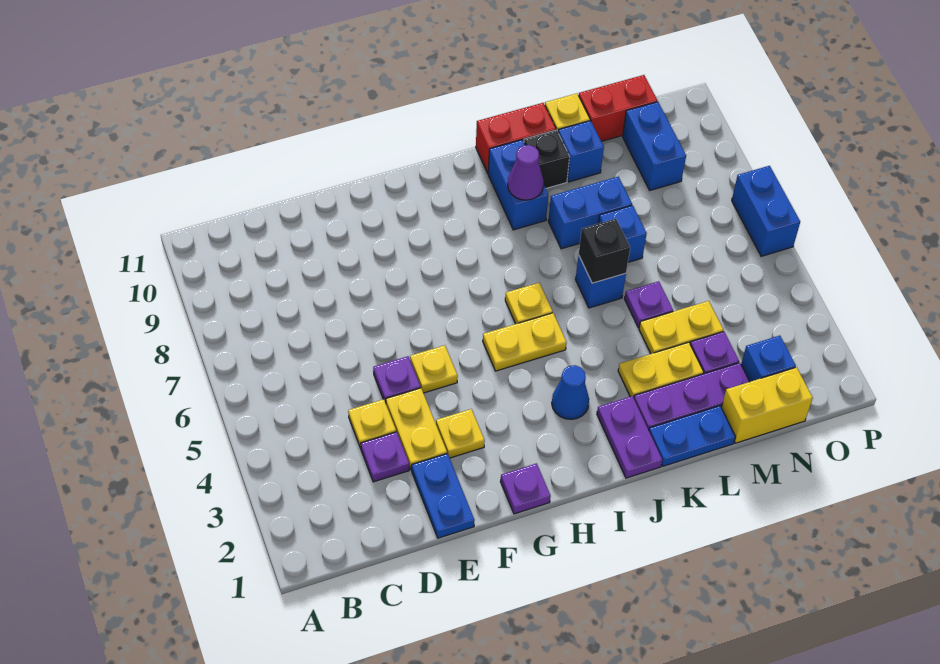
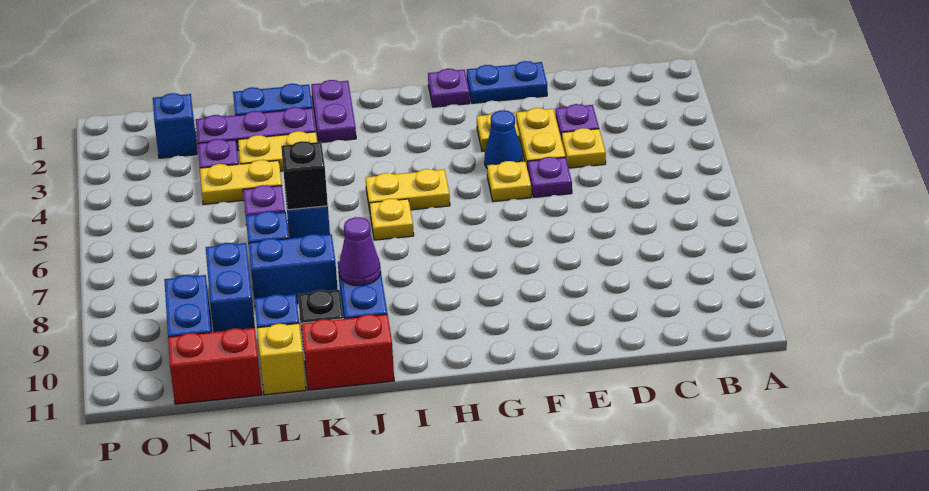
blue 1x2 plate [412,453,474,538] -> blue 1x2 plate turned to [467,61,547,103]
blue 1x1 cone [552,365,589,419] -> blue 1x1 cone moved to [485,110,523,168]
yellow 1x2 brick [721,367,813,443] -> none
blue 1x2 brick [732,166,800,256] -> blue 1x2 brick moved to [206,243,255,332]

